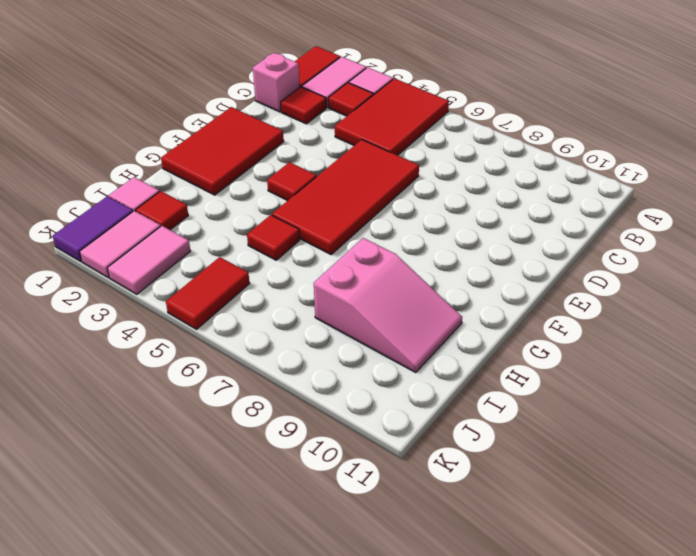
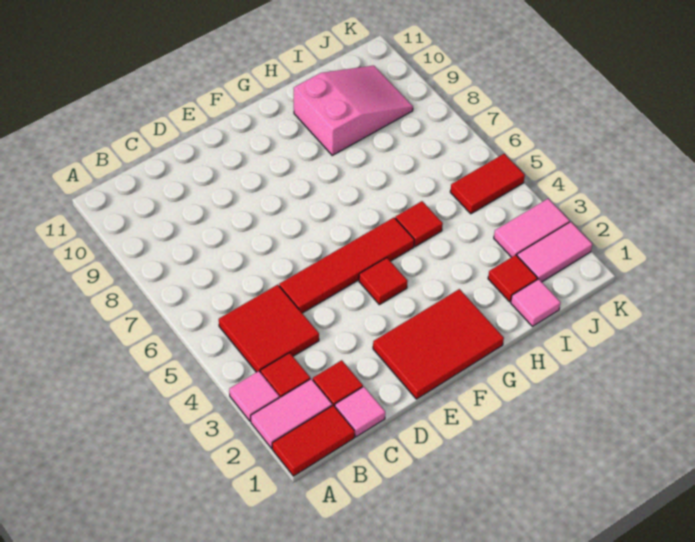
red 2x3 tile [335,78,449,155] -> red 2x2 tile [219,285,319,373]
pink 1x1 brick [253,53,300,112] -> pink 1x1 tile [335,387,385,437]
red 2x4 tile [272,140,419,254] -> red 1x4 tile [279,218,414,313]
pink 2x3 slope [314,238,462,372] -> pink 2x3 slope turned to [294,66,413,155]
purple 1x2 tile [53,196,133,261] -> none

